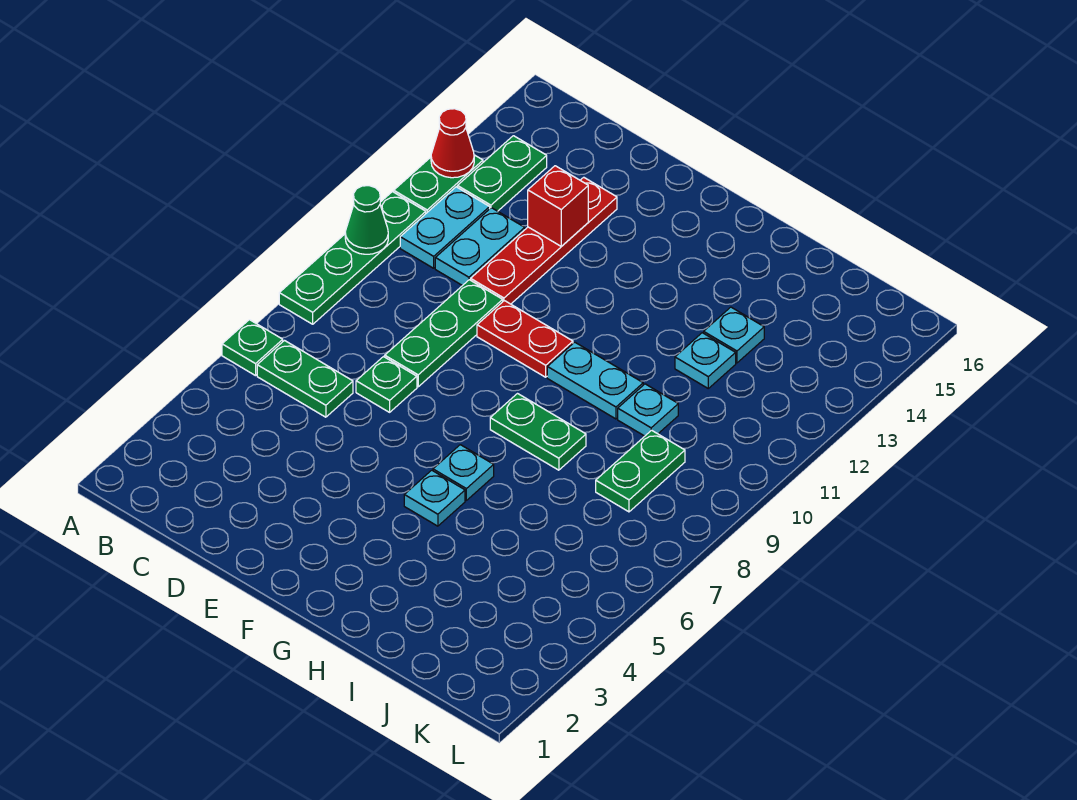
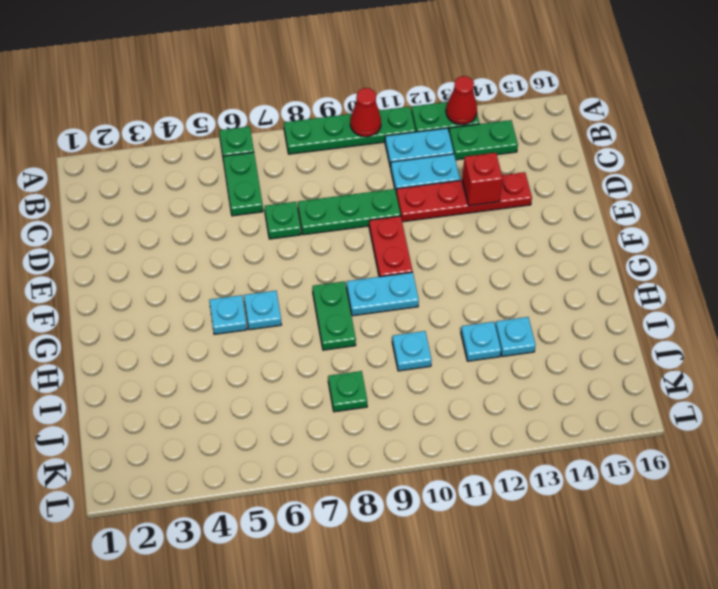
green 1x1 cone [345,186,388,254] -> red 1x1 cone [350,88,381,137]
cyan 1x2 plate [547,342,643,419] -> cyan 1x2 plate turned to [347,272,419,316]
green 1x2 plate [596,430,685,512] -> green 1x1 plate [328,371,367,412]

